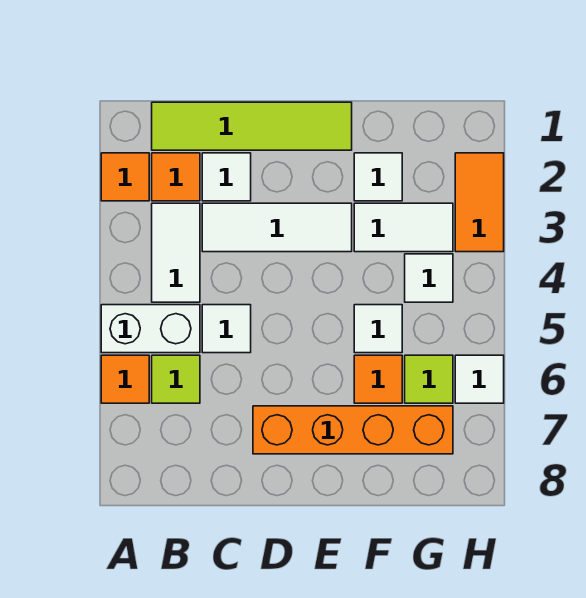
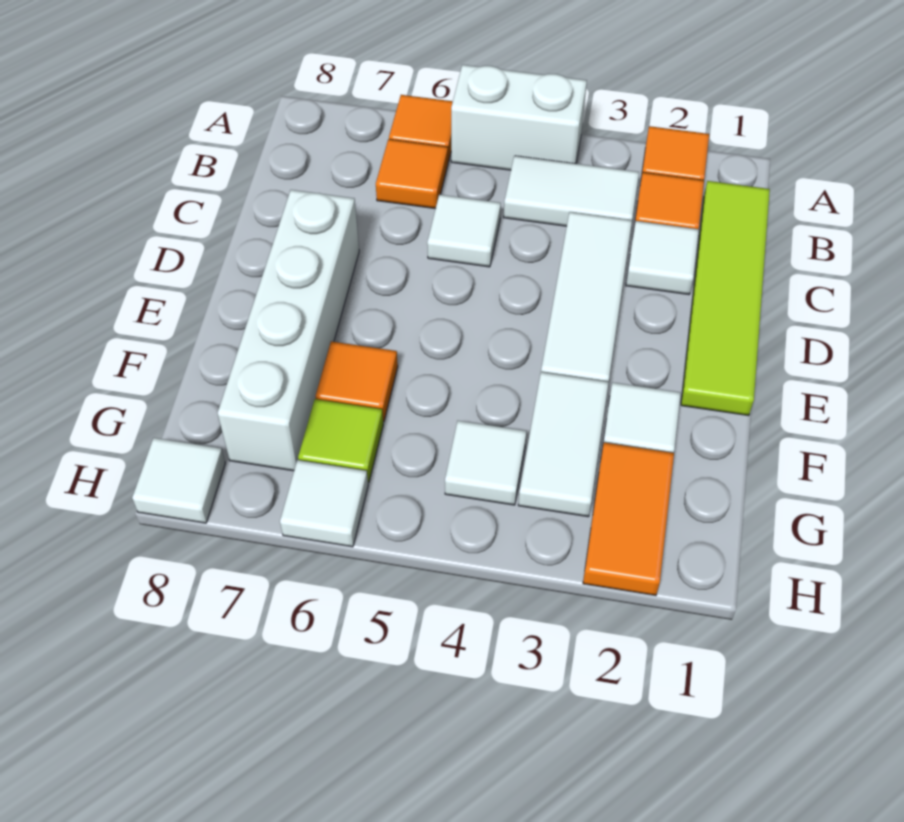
white 1x2 brick [101,305,200,353] -> white 1x2 brick turned to [451,65,587,170]
lime 1x1 tile [152,355,200,403] -> orange 1x1 tile [376,139,448,209]
orange 1x4 brick [253,406,453,454] -> white 1x4 brick [218,190,359,471]
white 1x1 tile [354,305,402,353] -> white 1x1 tile moved to [132,438,225,523]
orange 1x2 tile [455,153,504,252] -> orange 1x2 tile turned to [583,442,674,596]

